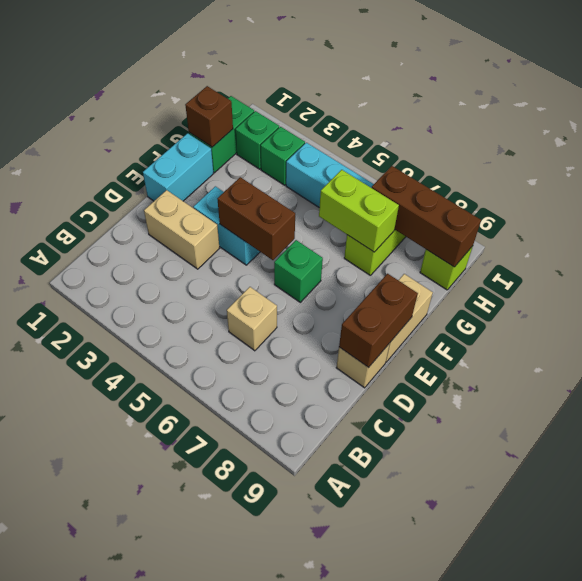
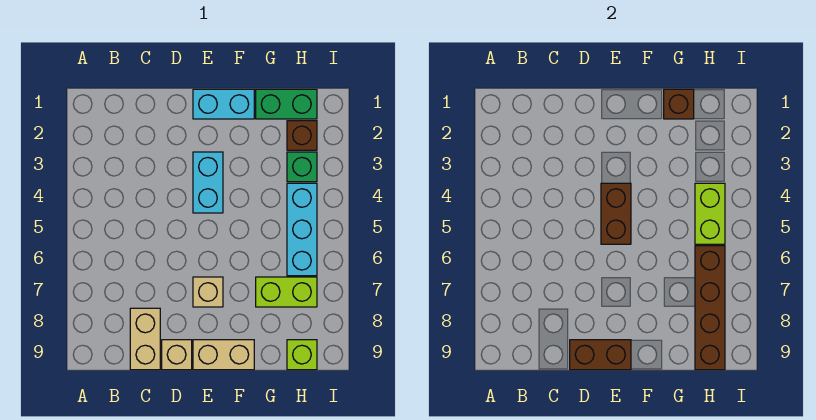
tan 1x1 brick [227,287,277,351] -> tan 1x1 brick moved to [193,277,223,307]
tan 1x2 brick [144,190,219,269] -> tan 1x2 brick moved to [130,308,160,370]
green 1x1 brick [274,240,323,302] -> none
lime 1x2 brick [319,170,399,252] -> lime 1x2 brick moved to [695,183,725,244]
green 1x1 brick [235,111,279,169] -> brown 1x1 brick [287,121,317,150]
brown 1x3 brick [372,166,481,267] -> brown 1x4 brick [695,246,725,370]

